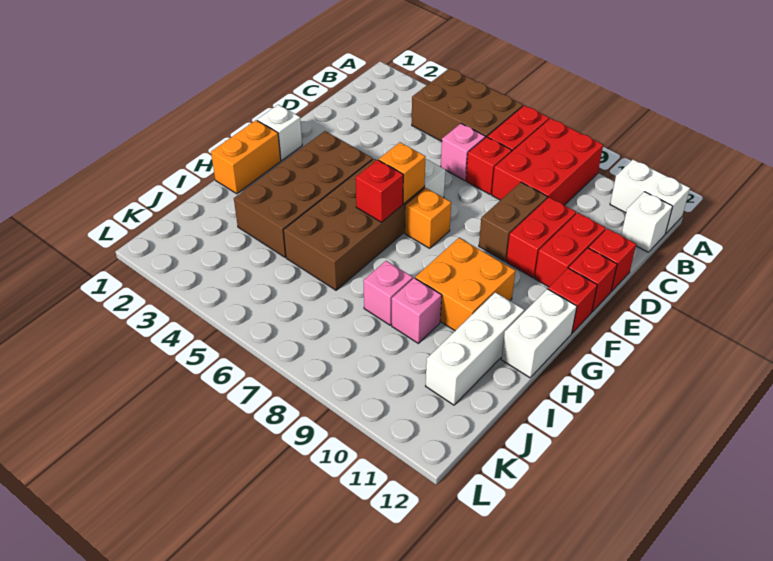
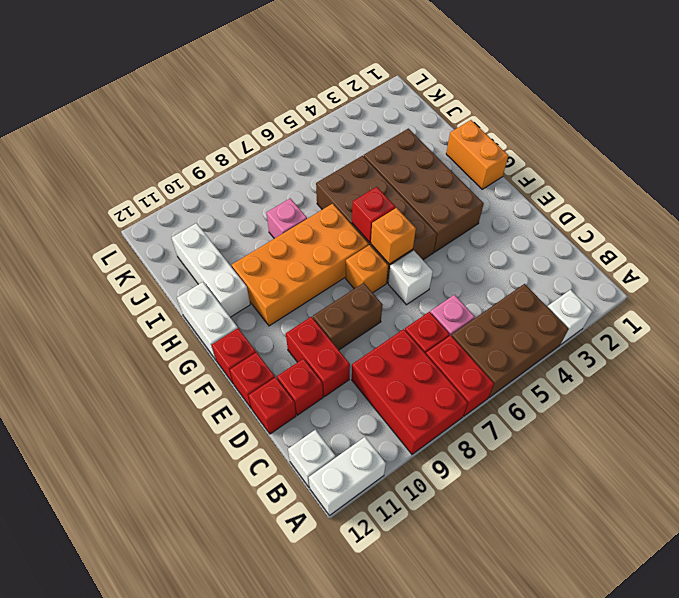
brown 1x2 brick [479,182,547,261] -> brown 1x2 brick turned to [313,283,382,350]
red 1x2 brick [535,213,606,287] -> red 1x1 brick [277,359,323,415]
white 1x1 brick [257,105,302,160] -> white 1x1 brick moved to [548,290,592,345]
orange 2x2 brick [415,238,515,331] -> orange 2x4 brick [232,204,369,326]
pink 1x1 brick [392,278,442,343] -> none

